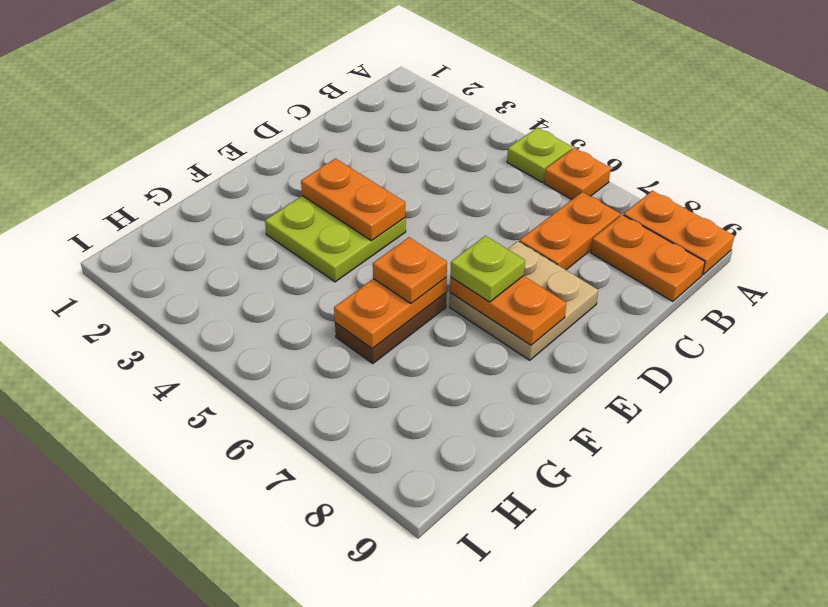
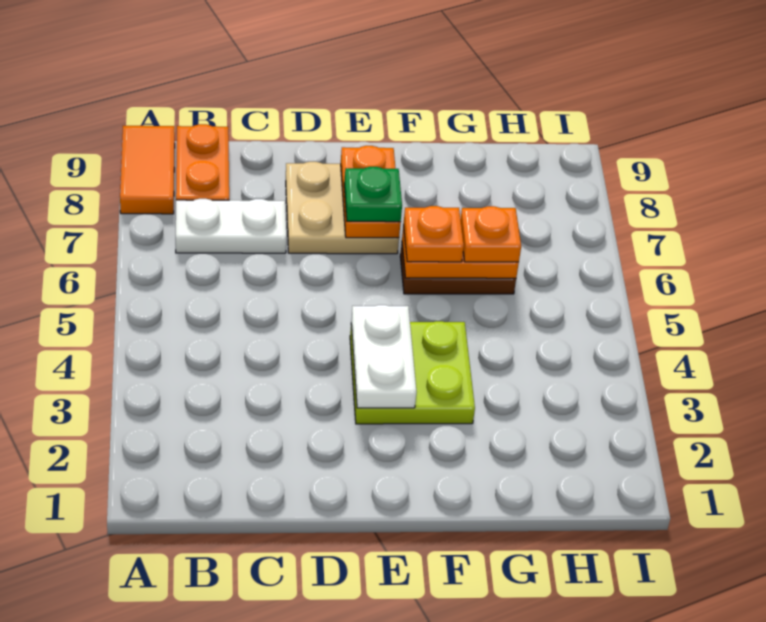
lime 1x1 plate [507,128,572,182] -> none
orange 1x1 plate [544,148,611,199] -> orange 1x1 plate moved to [461,206,521,262]
orange 1x2 plate [624,191,734,274] -> orange 1x2 tile [120,126,175,214]
orange 1x2 plate [519,192,620,270] -> white 1x2 plate [176,199,286,253]
orange 1x2 plate [301,159,405,241] -> white 1x2 plate [351,305,417,408]
lime 1x1 plate [450,236,525,302] -> green 1x1 plate [344,167,402,222]

